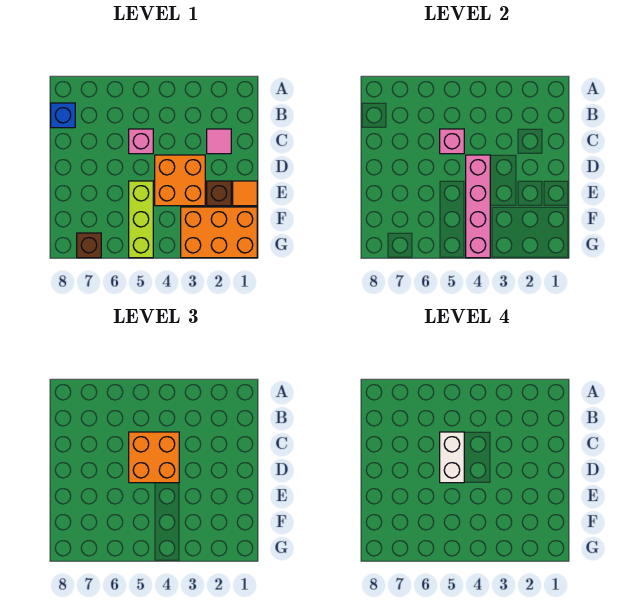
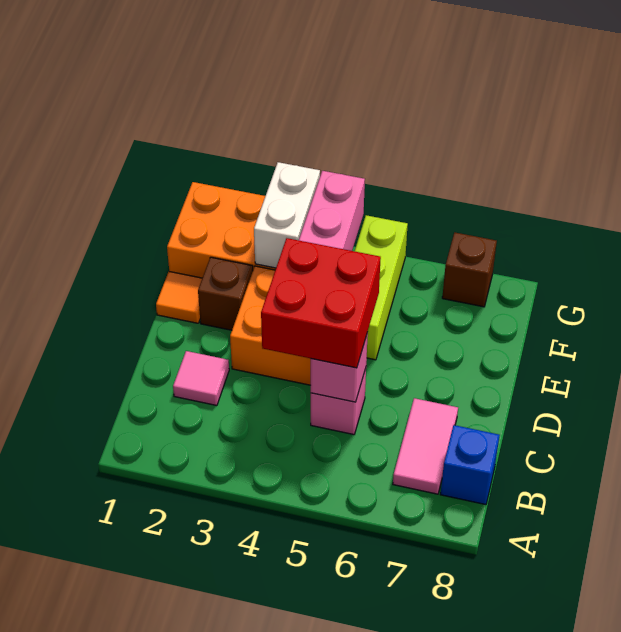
none -> pink 1x2 tile [393,398,458,494]
orange 2x2 brick [129,432,179,483] -> red 2x2 brick [261,238,381,368]
white 1x2 brick [440,432,464,483] -> white 1x2 brick moved to [254,162,320,268]

